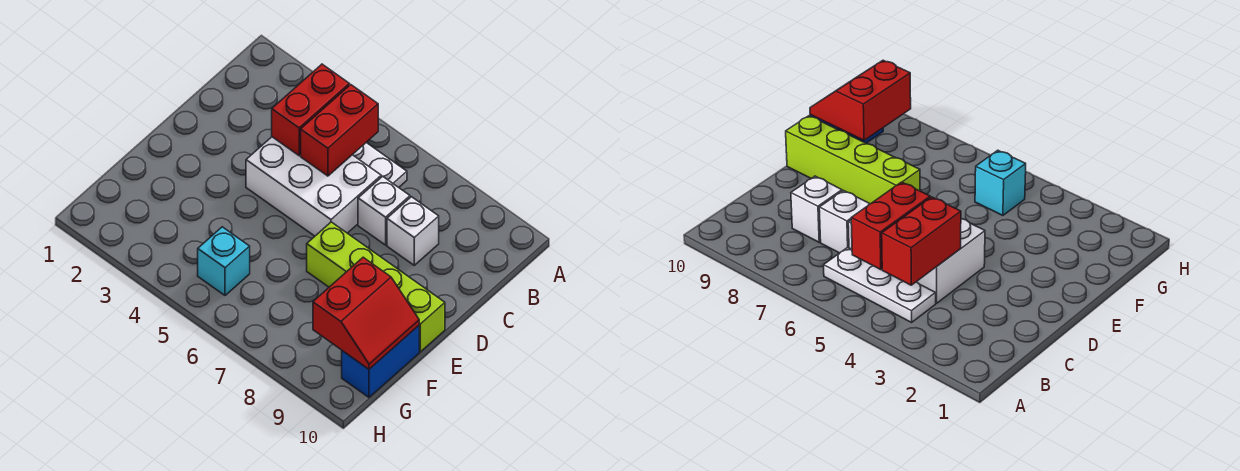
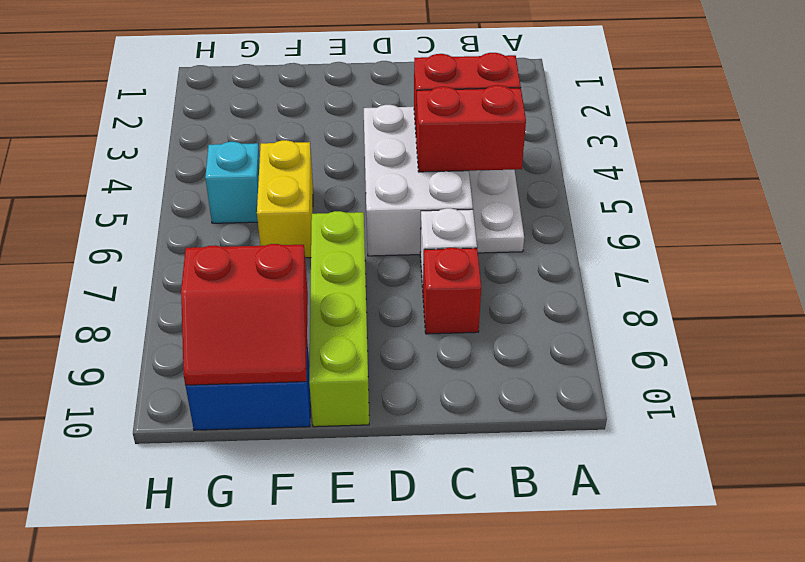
white 1x1 brick [387,197,439,265] -> red 1x1 brick [423,248,481,334]
none -> yellow 1x2 brick [257,140,313,258]

